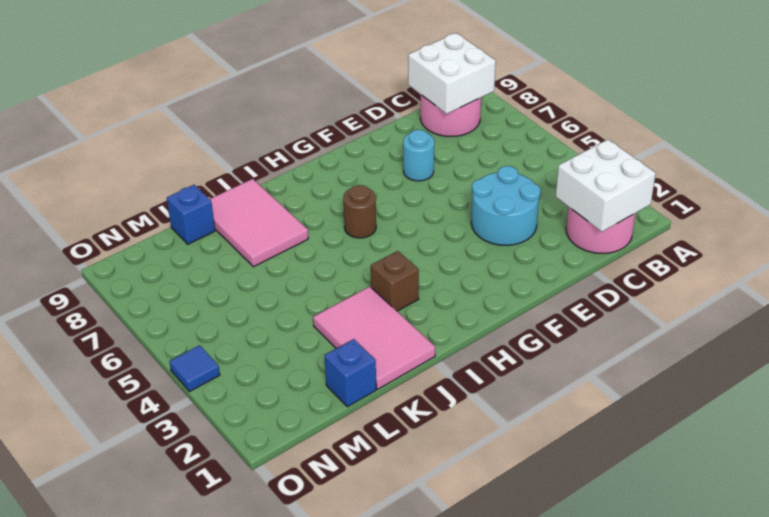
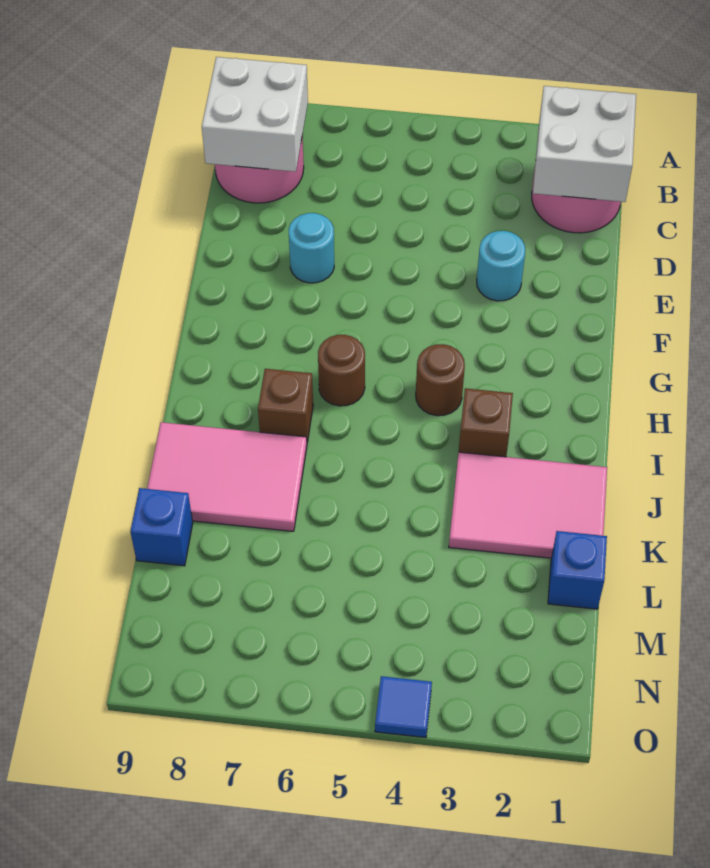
cyan 2x2 round brick [471,166,541,245] -> cyan 1x1 round brick [477,231,525,301]
none -> brown 1x1 round brick [416,344,465,416]
none -> brown 1x1 brick [258,369,313,443]

